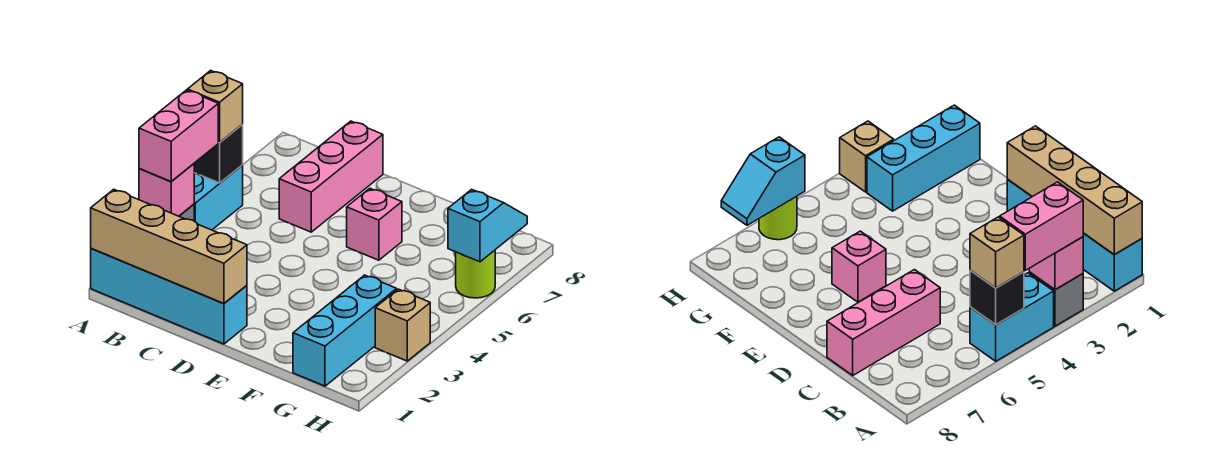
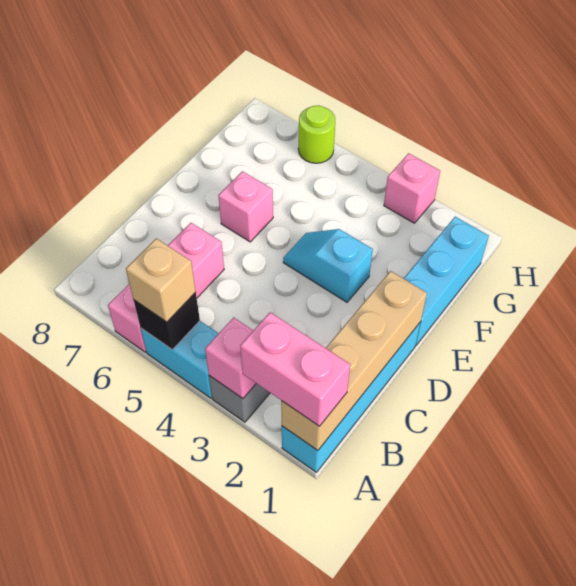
pink 1x2 brick [139,90,218,181] -> pink 1x2 brick moved to [240,312,350,426]
pink 1x3 brick [279,121,383,232] -> pink 1x3 brick turned to [108,223,224,352]
cyan 1x3 brick [293,275,397,386] -> cyan 1x3 brick turned to [404,217,489,345]
tan 1x1 brick [375,289,430,361] -> pink 1x1 brick [384,153,440,223]
cyan 1x2 slope [448,189,527,262] -> cyan 1x2 slope moved to [283,229,373,302]

